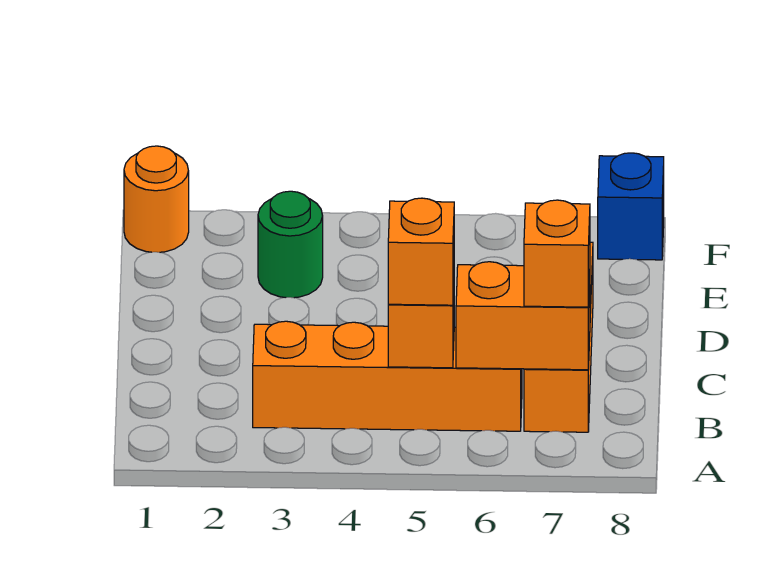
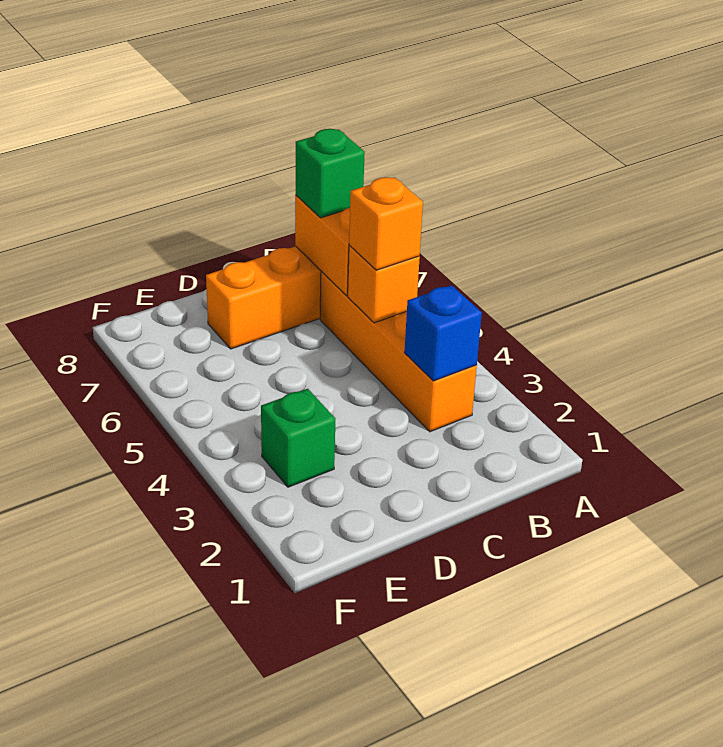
orange 1x1 brick [524,200,590,307] -> green 1x1 brick [296,129,365,218]
green 1x1 round brick [258,191,323,298] -> green 1x1 brick [261,389,335,487]
orange 1x1 round brick [124,146,189,252] -> none
blue 1x1 brick [598,153,664,260] -> blue 1x1 brick moved to [404,285,482,381]

